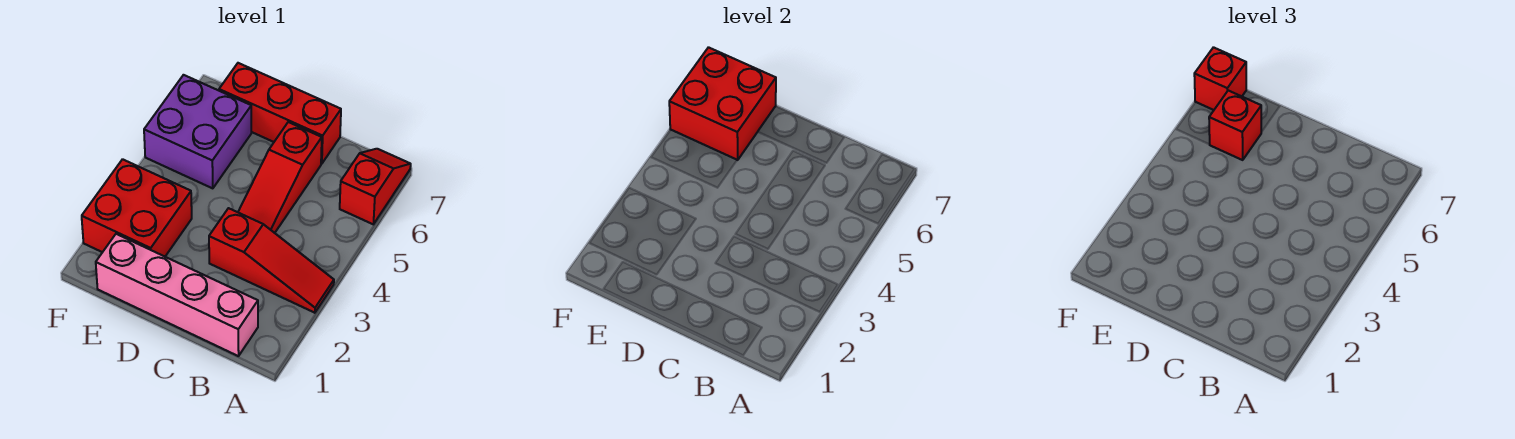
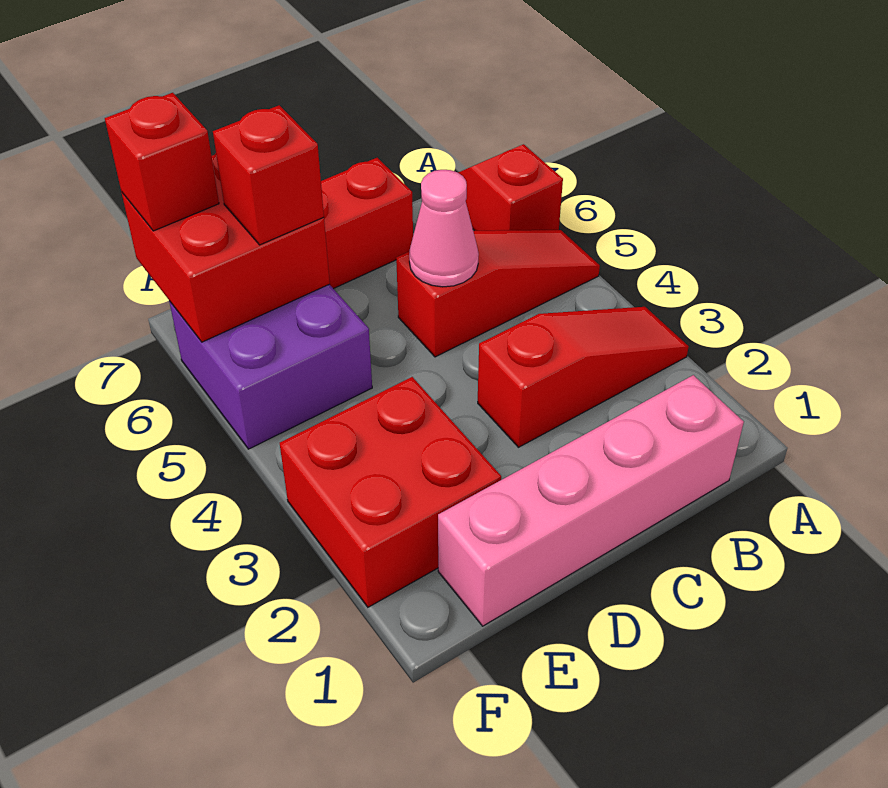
red 1x3 slope [238,122,322,233] -> red 1x3 slope turned to [396,230,600,357]
none -> pink 1x1 cone [409,170,479,287]

